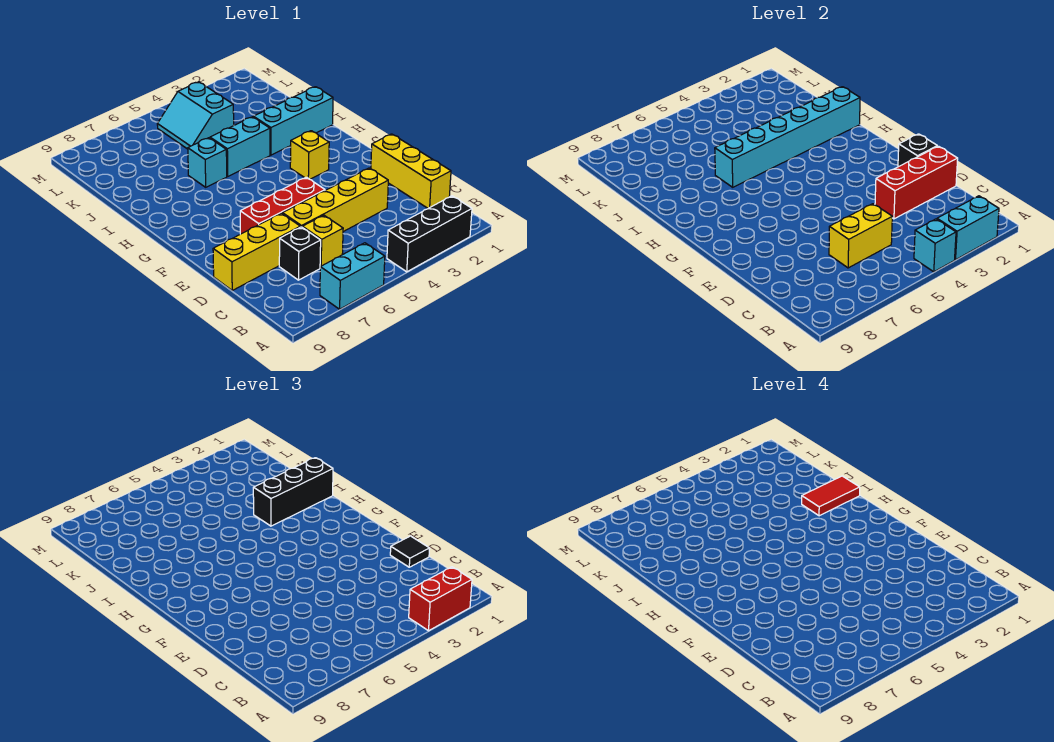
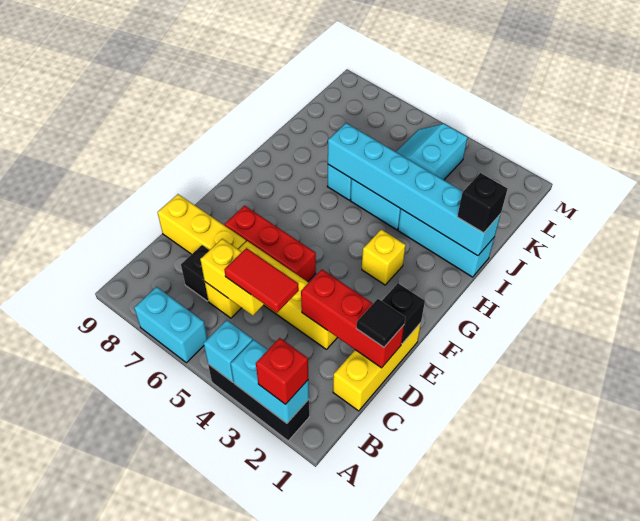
red 1x2 brick [409,567,472,631] -> red 1x1 brick [256,338,308,404]
black 1x3 brick [253,458,333,526] -> black 1x1 brick [457,173,508,233]
red 1x2 tile [802,476,860,516] -> red 1x2 tile moved to [224,248,299,313]

